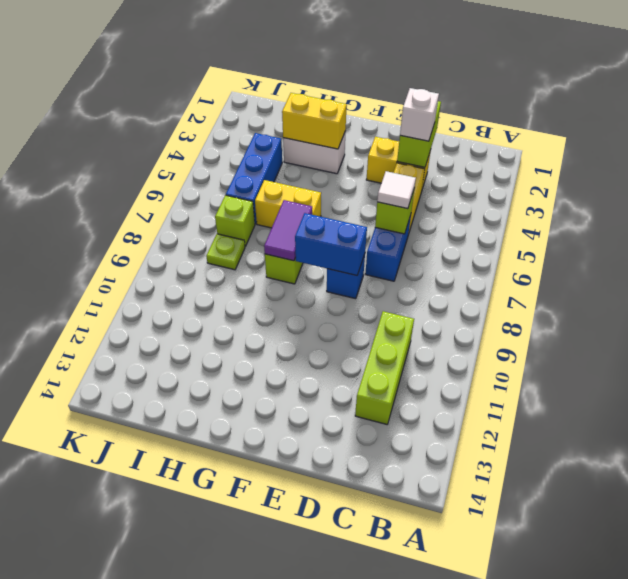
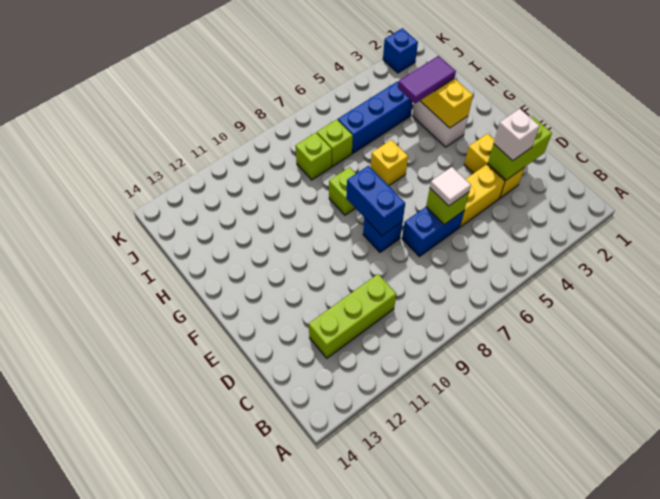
yellow 1x2 brick [255,180,321,228] -> yellow 1x1 brick [371,140,408,186]
purple 1x2 tile [264,200,312,261] -> purple 1x2 tile moved to [398,56,456,104]
lime 1x1 plate [206,234,245,270] -> lime 1x1 brick [295,133,332,180]
none -> blue 1x1 brick [383,28,418,73]

